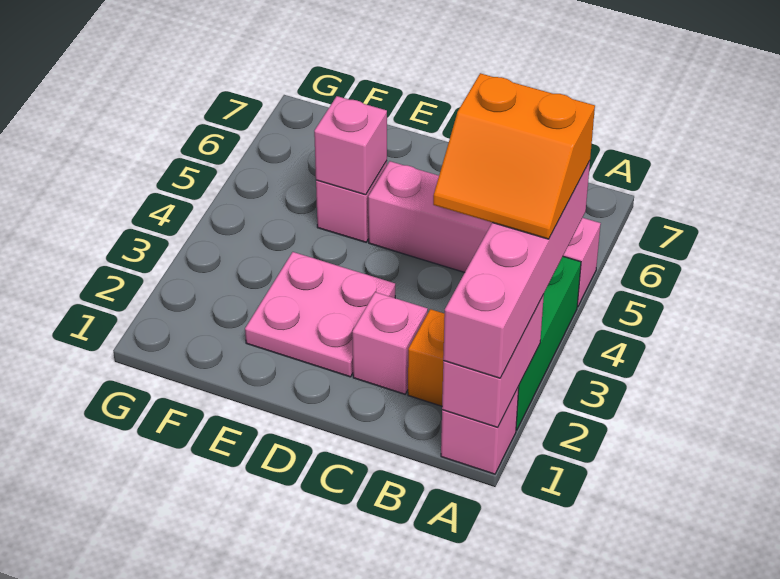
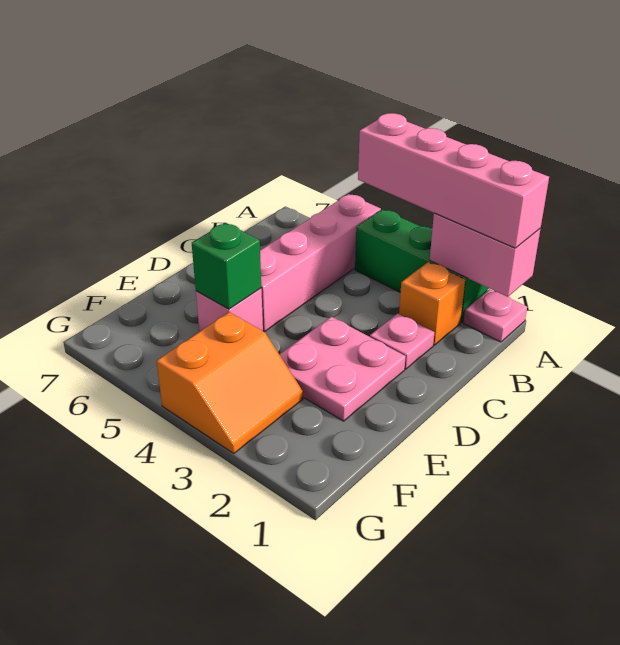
pink 1x1 brick [441,386,519,474] -> pink 1x1 plate [463,289,527,342]
orange 2x2 slope [433,73,595,239] -> orange 2x2 slope moved to [157,312,303,453]
pink 1x1 brick [352,292,428,394] -> pink 1x1 plate [370,314,434,369]
pink 1x1 brick [314,96,387,195] -> green 1x1 brick [192,223,261,309]

